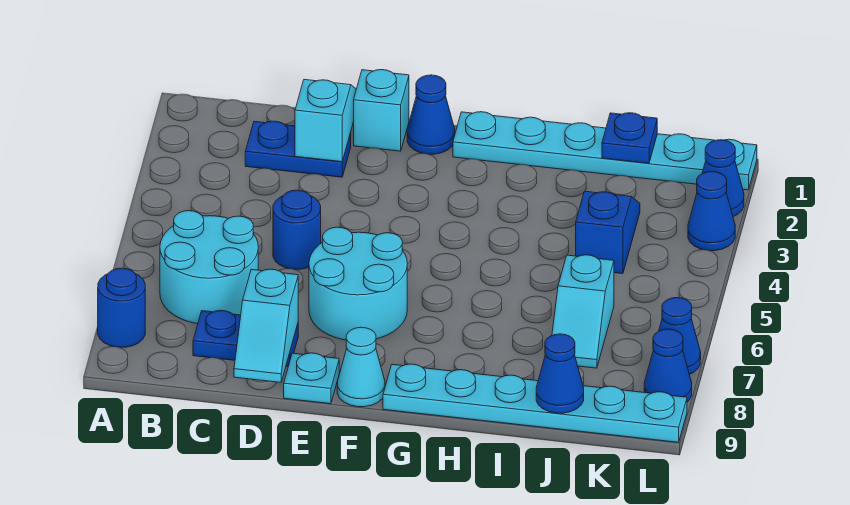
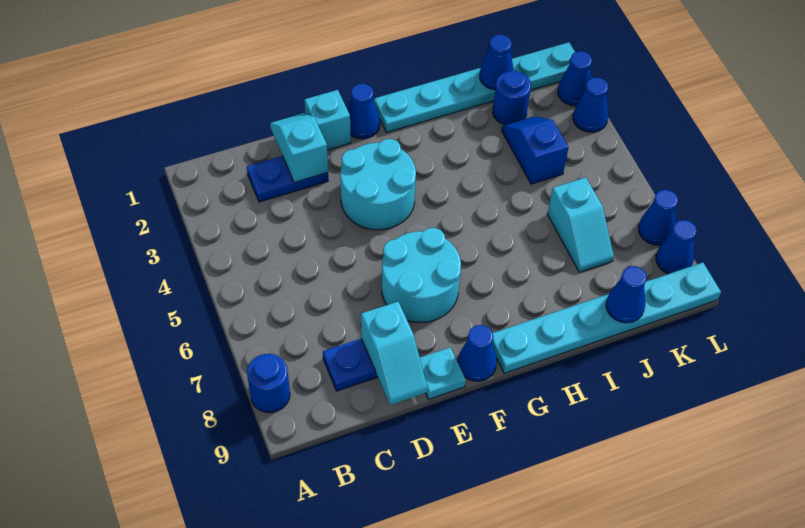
cyan 2x2 round brick [160,211,258,324] -> cyan 2x2 round brick moved to [340,139,416,230]
blue 1x1 round brick [273,190,321,269] -> blue 1x1 round brick moved to [493,71,531,125]
cyan 1x1 cone [337,327,385,407] -> blue 1x1 cone [458,325,497,381]
blue 1x1 plate [602,113,657,163] -> blue 1x1 cone [480,35,514,90]

